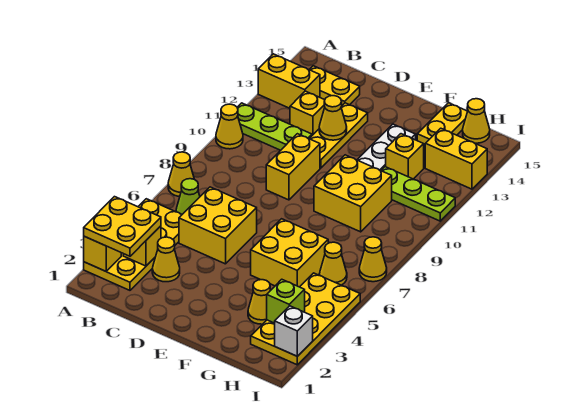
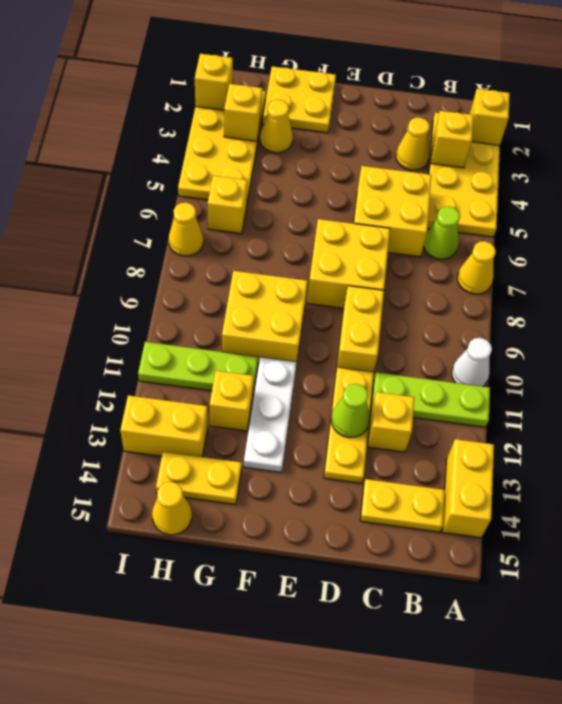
yellow 2x2 plate [84,197,161,256] -> yellow 2x2 plate moved to [263,66,336,133]
yellow 1x1 cone [216,104,243,149] -> white 1x1 cone [452,338,492,387]
yellow 1x2 brick [258,54,320,108] -> yellow 1x2 brick turned to [442,439,494,538]
yellow 1x1 cone [319,96,347,140] -> lime 1x1 cone [331,384,370,438]
yellow 2x2 brick [251,219,328,287] -> yellow 2x2 brick moved to [307,219,390,308]
yellow 1x2 plate [417,103,468,145] -> yellow 1x2 plate turned to [156,452,242,504]
lime 1x1 brick [267,279,305,323] -> yellow 1x1 brick [224,84,263,141]
yellow 1x1 cone [320,242,347,285] -> yellow 1x1 brick [208,176,247,233]
white 1x1 brick [275,306,313,356] -> yellow 1x1 brick [195,54,233,110]

